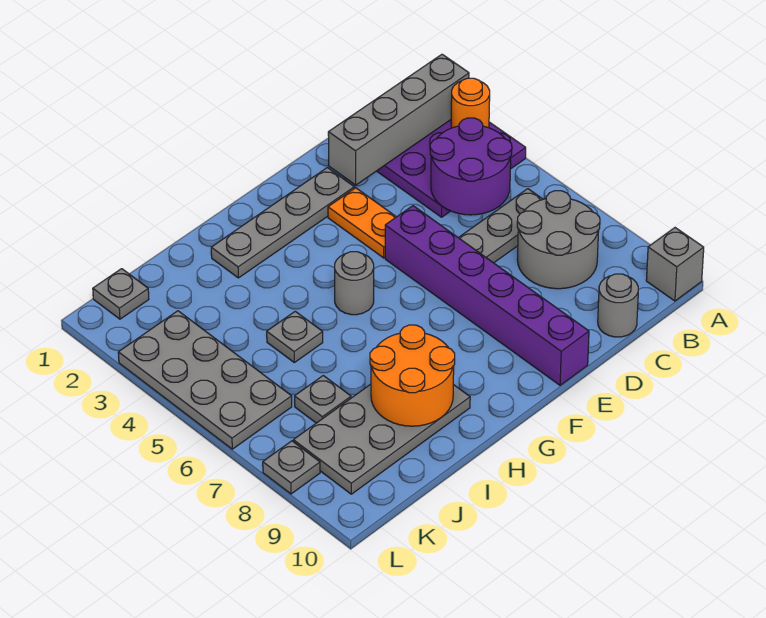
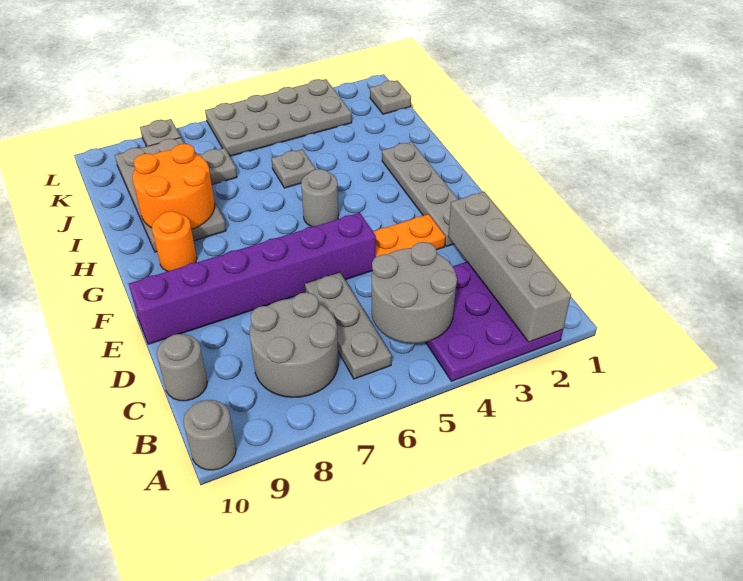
orange 1x1 round brick [451,78,490,128] -> orange 1x1 round brick moved to [152,211,197,271]
grey 1x1 brick [646,228,704,301] -> grey 1x1 round brick [183,400,236,470]
purple 2x2 round brick [430,118,512,215] -> grey 2x2 round brick [372,242,457,343]

